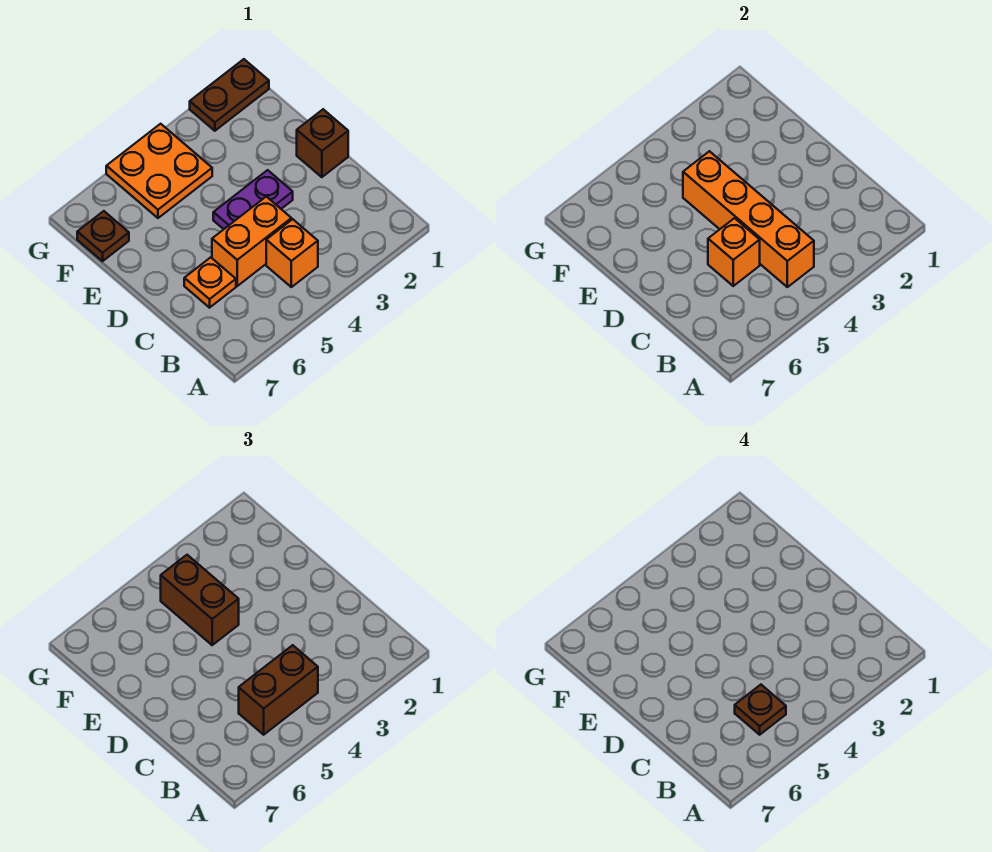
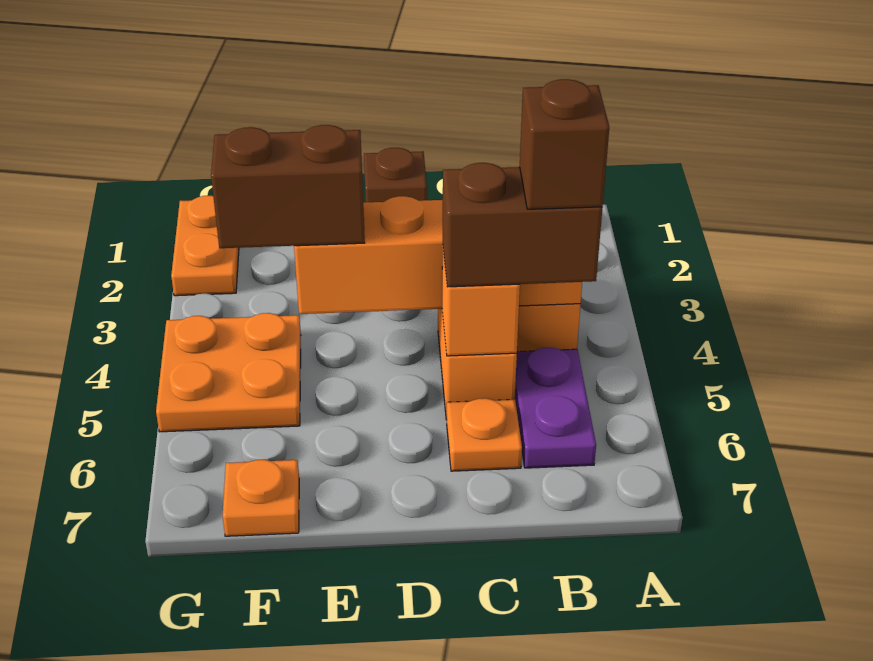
brown 1x2 brick [239,645,318,735] -> brown 1x2 brick turned to [443,163,602,287]
brown 1x1 plate [735,685,786,735] -> brown 1x1 brick [520,79,609,209]
purple 1x2 plate [213,170,293,229] -> purple 1x2 plate moved to [515,348,596,468]
brown 1x1 plate [77,211,129,261] -> orange 1x1 plate [223,460,299,536]
brown 1x2 plate [190,59,269,131] -> orange 1x2 plate [171,196,239,296]

